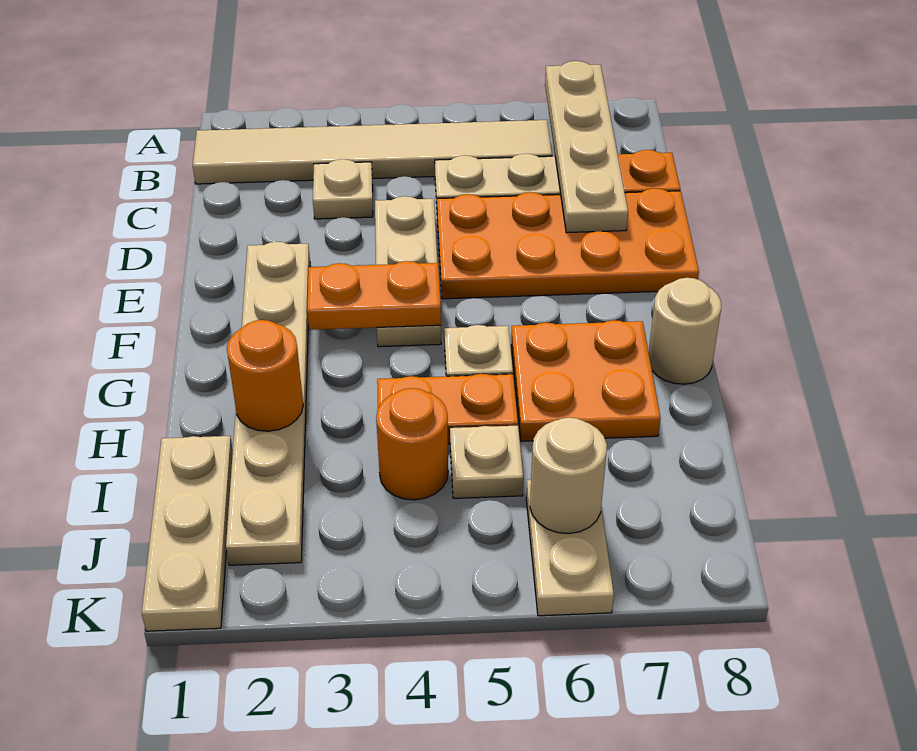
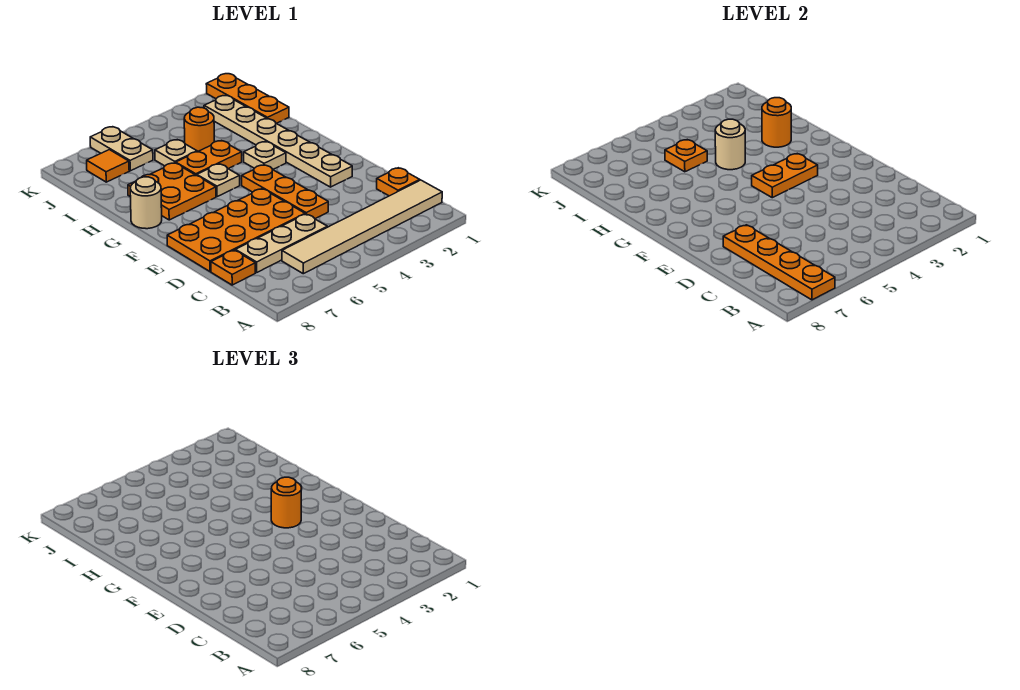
tan 1x4 plate [545,61,628,233] -> orange 1x4 plate [723,225,835,300]
none -> orange 1x1 plate [377,168,420,196]
tan 1x1 plate [313,159,373,219] -> tan 1x1 plate moved to [244,141,286,170]
tan 1x3 plate [375,196,441,347] -> orange 1x3 plate [242,165,328,219]
none -> orange 1x1 round brick [271,477,302,528]
tan 1x3 plate [142,436,233,631] -> orange 1x3 plate [206,74,289,123]
none -> orange 1x1 plate [665,140,707,172]
tan 1x1 round brick [530,418,607,534] -> tan 1x1 round brick moved to [715,119,745,170]
none -> orange 1x1 tile [87,150,129,182]

